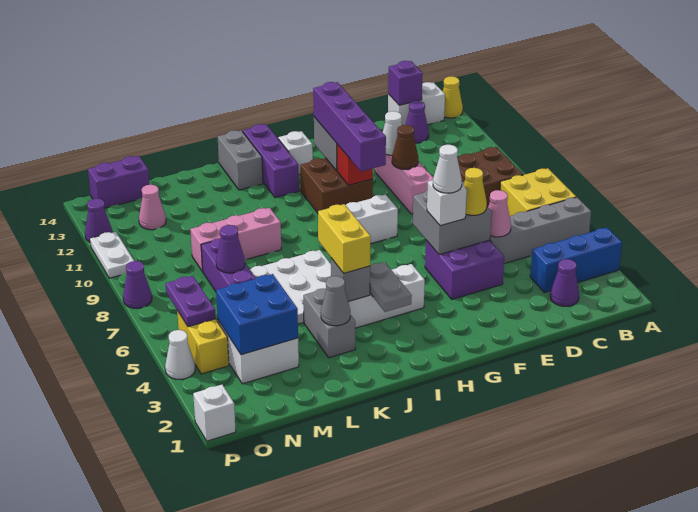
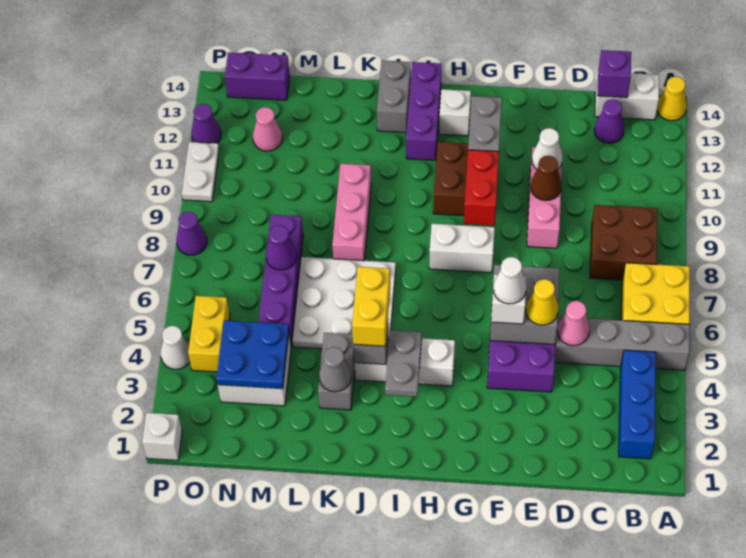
blue 1x3 brick [530,227,622,293] -> blue 1x3 brick turned to [619,350,656,459]
purple 1x1 cone [550,259,579,306] -> none
purple 1x4 brick [313,82,386,171] -> none
red 1x1 brick [337,144,373,185] -> red 1x2 brick [464,150,499,225]
pink 1x3 brick [190,208,281,271] -> pink 1x3 brick turned to [332,164,371,261]
blue 2x2 brick [216,274,298,355] -> blue 2x2 plate [216,321,289,389]
purple 1x2 plate [166,276,216,327] -> none

